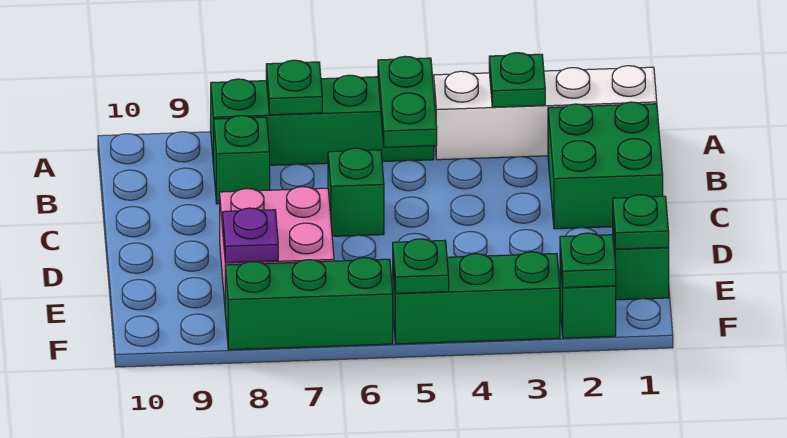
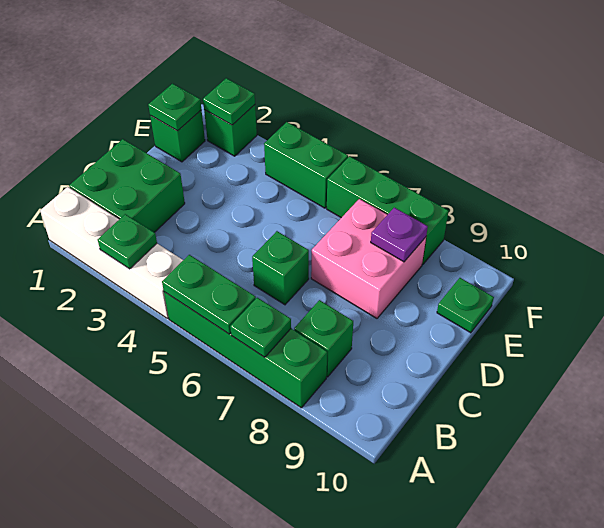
green 1x2 plate [378,56,437,147] -> green 1x2 plate turned to [162,255,256,334]
green 1x3 brick [393,252,560,344] -> green 1x2 brick [264,122,348,208]
green 1x1 plate [393,239,449,293] -> green 1x1 plate moved to [437,278,494,333]

